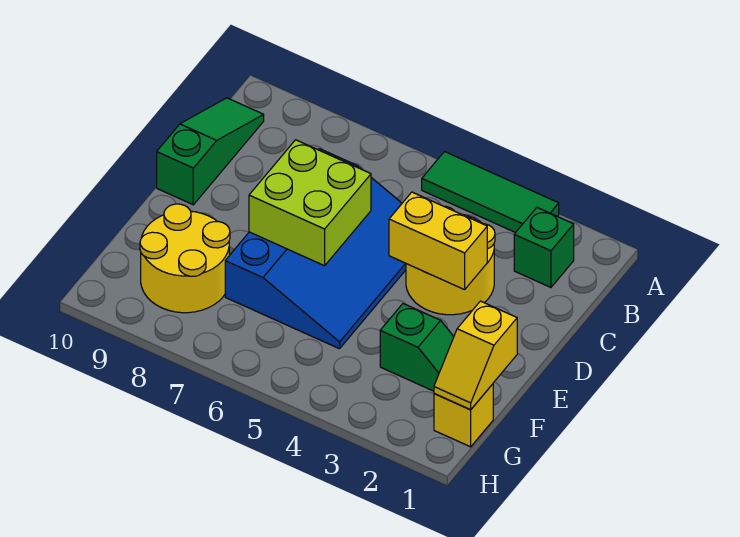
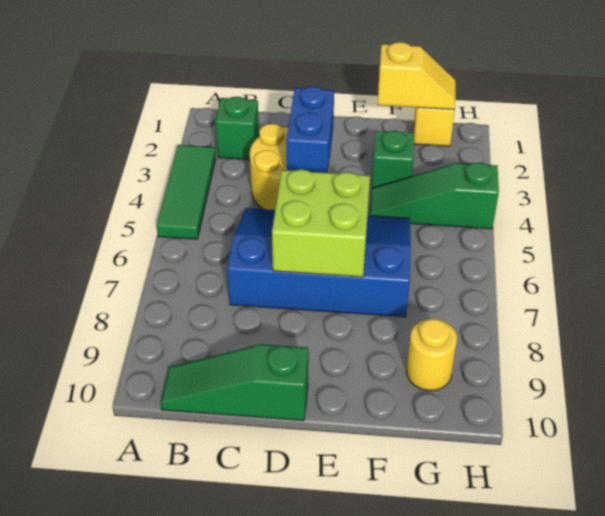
yellow 1x2 brick [389,192,487,290] -> blue 1x2 brick [286,86,334,173]
none -> green 1x3 slope [370,162,499,229]
yellow 2x2 round brick [140,204,230,313] -> yellow 1x1 round brick [407,319,457,391]

